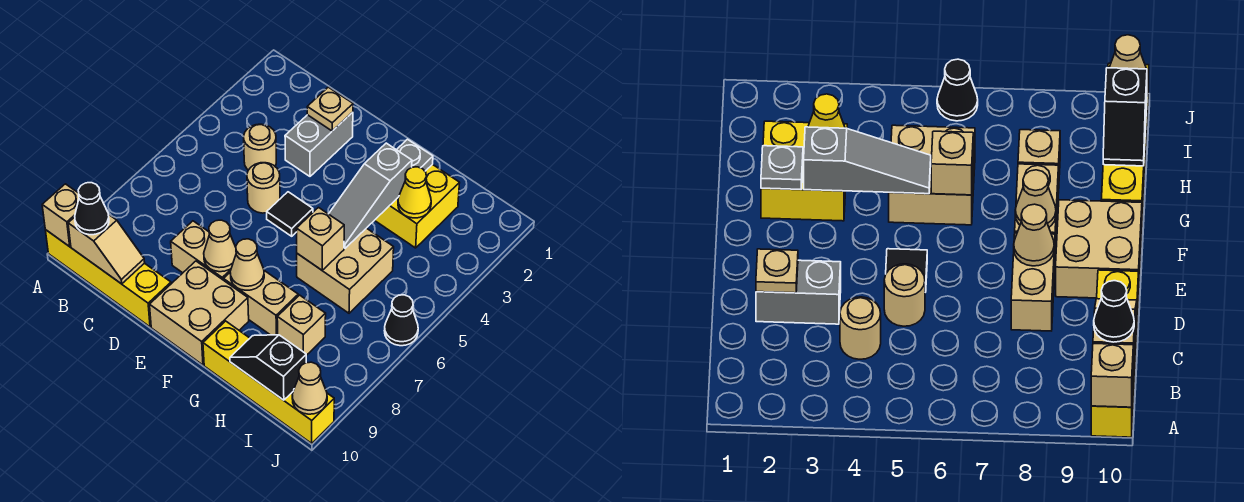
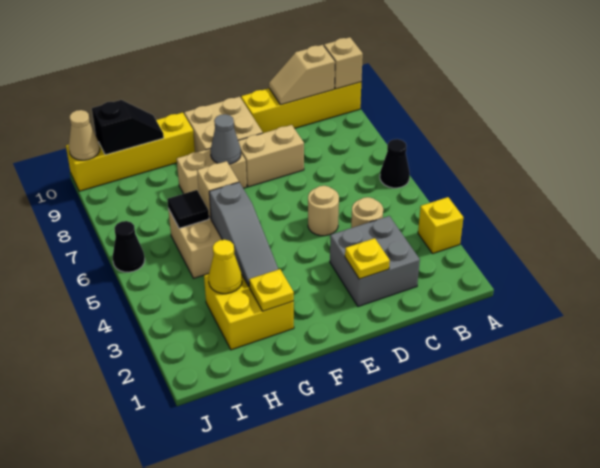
none -> yellow 1x1 brick [418,197,463,253]
black 1x1 cone [75,183,109,235] -> black 1x1 cone moved to [380,139,410,188]
grey 1x2 brick [285,112,353,176] -> grey 2x2 brick [330,216,420,307]
tan 1x1 plate [307,87,353,131] -> yellow 1x1 plate [345,238,390,279]
black 1x1 tile [267,192,313,236] -> black 1x1 tile moved to [167,190,209,228]
tan 1x1 cone [204,220,236,272] -> none
tan 1x1 cone [230,239,264,290] -> grey 1x1 cone [211,114,241,164]
grey 1x1 plate [397,139,433,171] -> yellow 1x1 plate [249,269,294,311]
grey 1x3 slope [329,143,412,248] -> grey 1x3 slope turned to [209,182,278,286]
tan 1x1 brick [277,295,326,355] -> none

